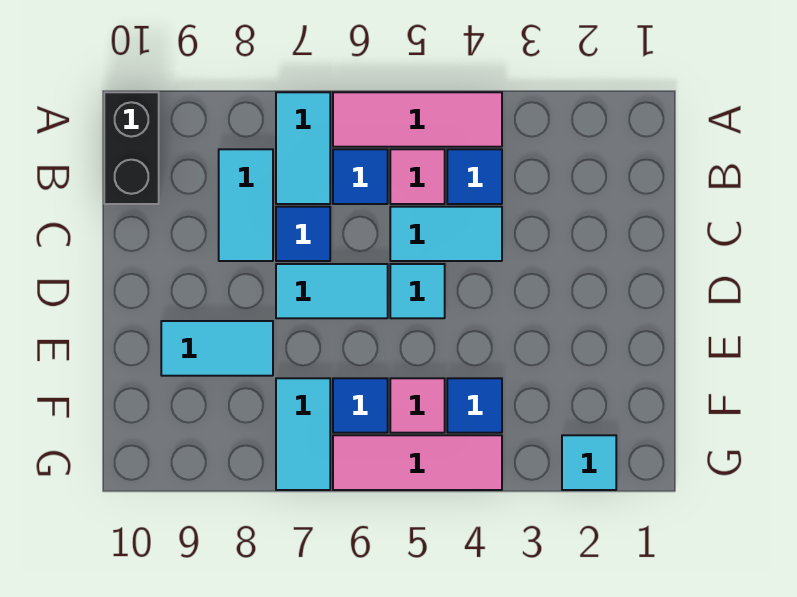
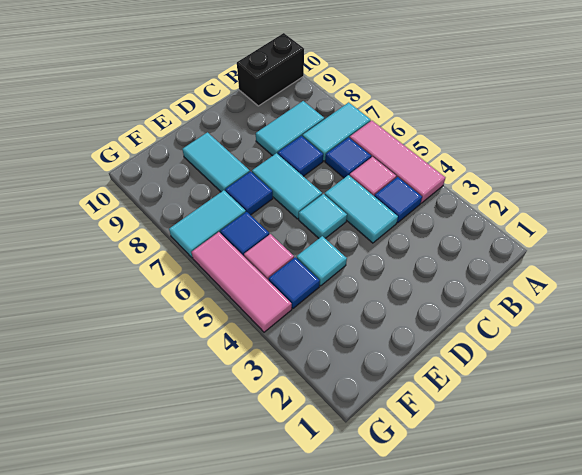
none -> blue 1x1 tile [225,171,273,215]
cyan 1x1 tile [562,435,616,490] -> cyan 1x1 tile moved to [297,236,347,286]

